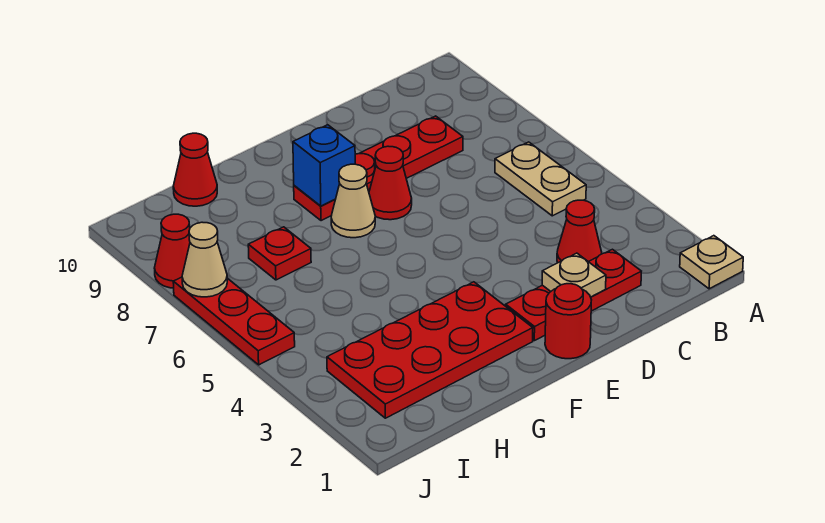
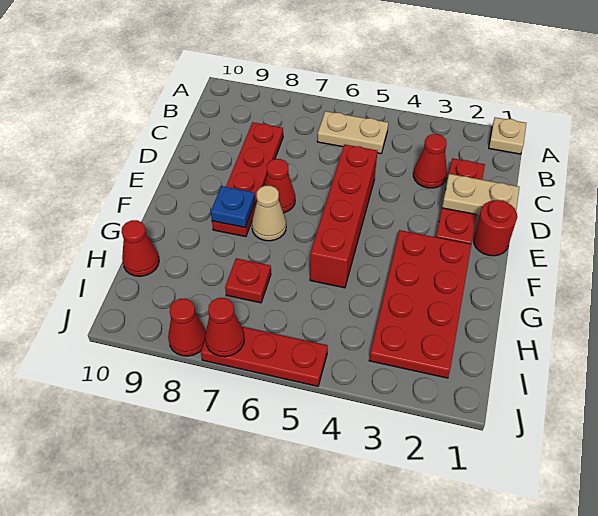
tan 1x1 plate [542,253,606,297] -> tan 1x2 plate [442,174,519,215]
none -> red 1x4 brick [310,144,377,288]
blue 1x1 brick [293,125,355,206] -> blue 1x1 plate [211,186,255,227]
tan 1x1 cone [182,222,227,297] -> red 1x1 cone [205,298,244,357]

